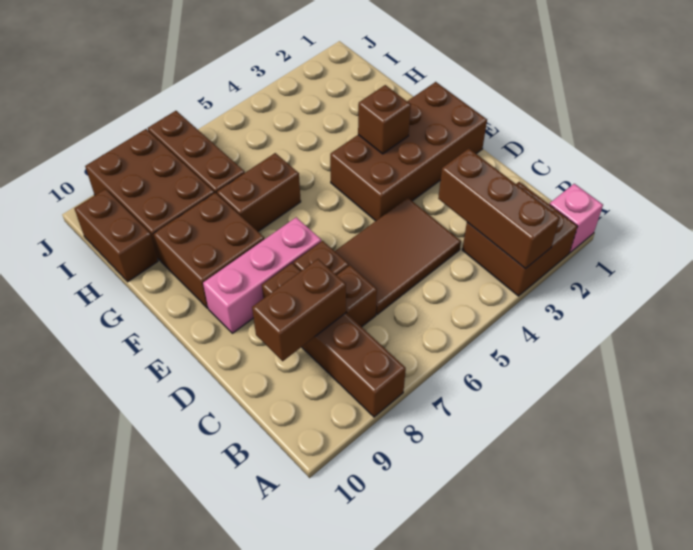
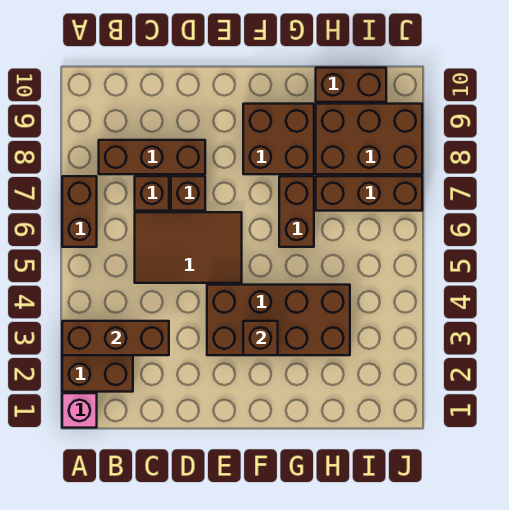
brown 1x4 brick [262,263,406,417] -> brown 1x3 brick [99,140,205,174]
brown 2x3 tile [335,198,461,314] -> brown 2x3 tile turned to [135,212,242,283]
brown 1x2 brick [252,259,346,361] -> brown 1x2 brick moved to [62,176,97,247]
brown 2x4 brick [330,82,487,221] -> brown 2x4 brick turned to [207,285,350,355]
pink 1x3 brick [203,217,321,333] -> none

